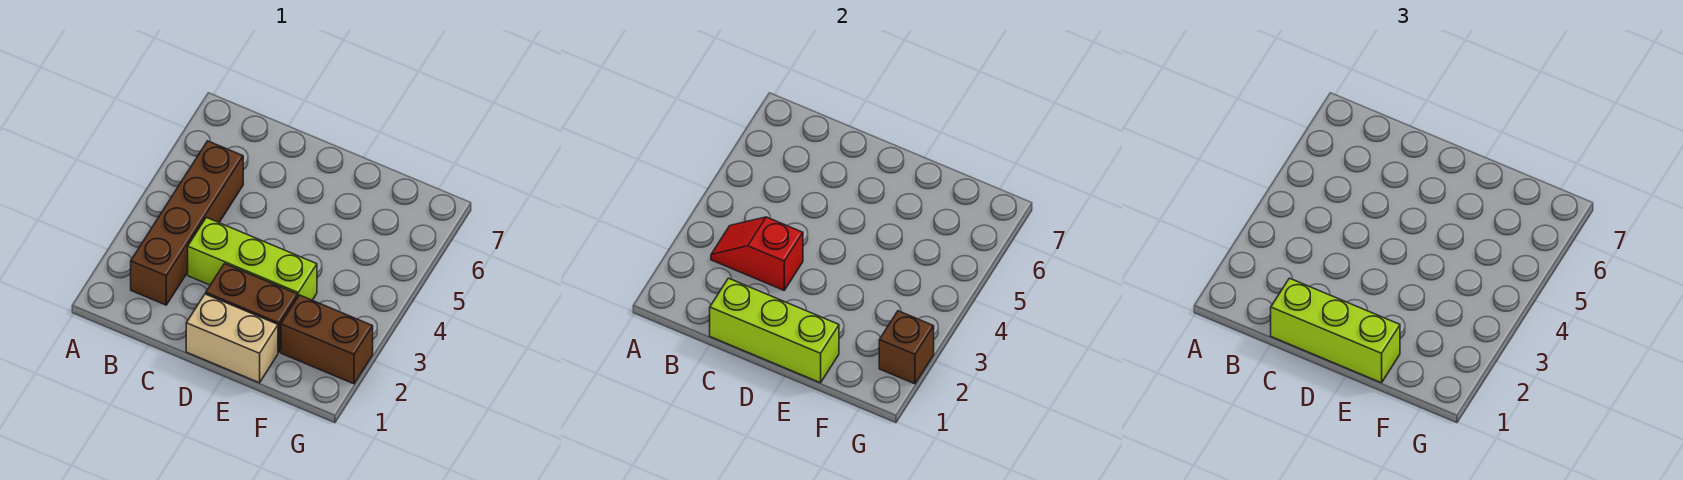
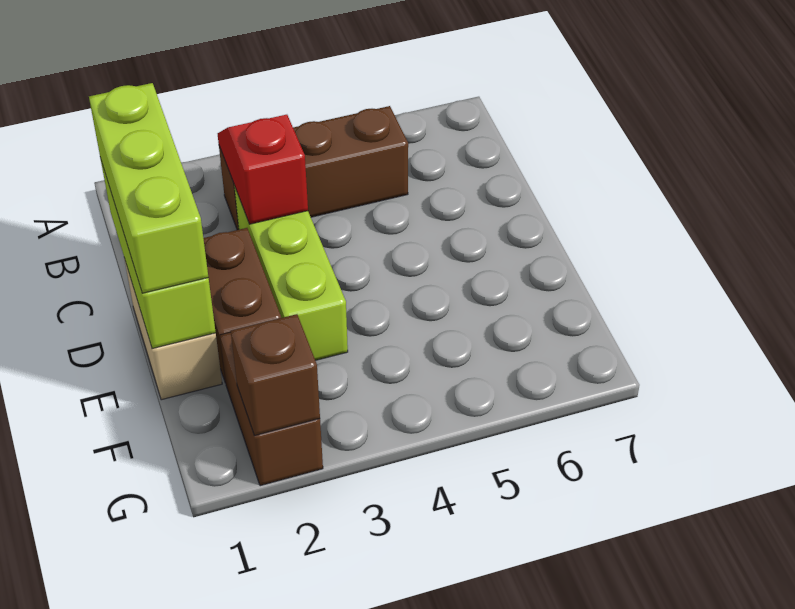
brown 1x4 brick [131,141,243,305] -> brown 1x3 brick [219,106,408,230]

